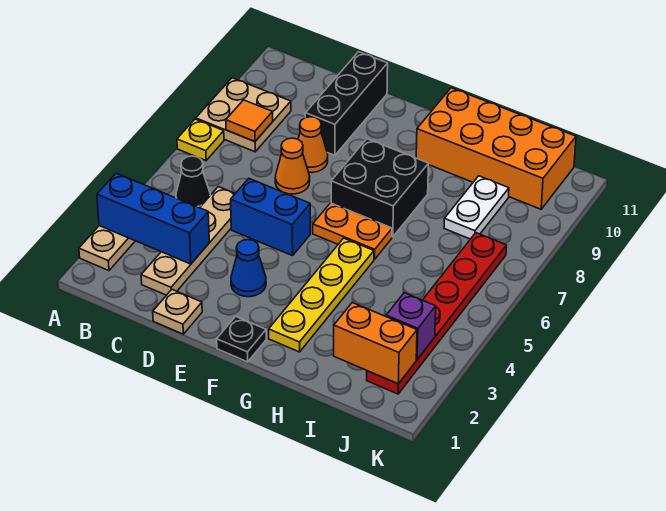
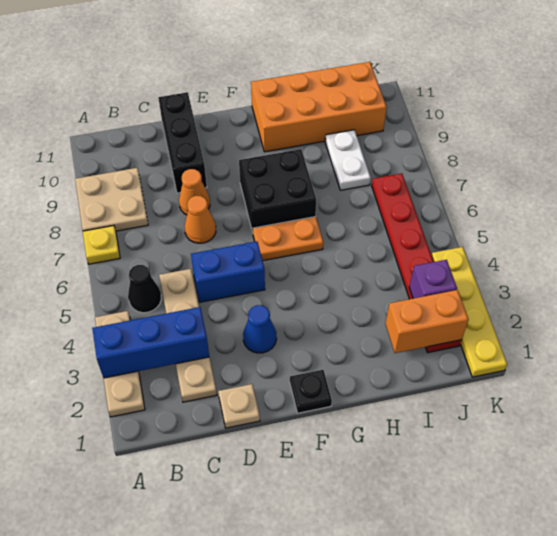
orange 1x1 tile [226,100,273,142] -> none
yellow 1x4 plate [269,238,374,352] -> yellow 1x4 plate moved to [432,247,507,377]

